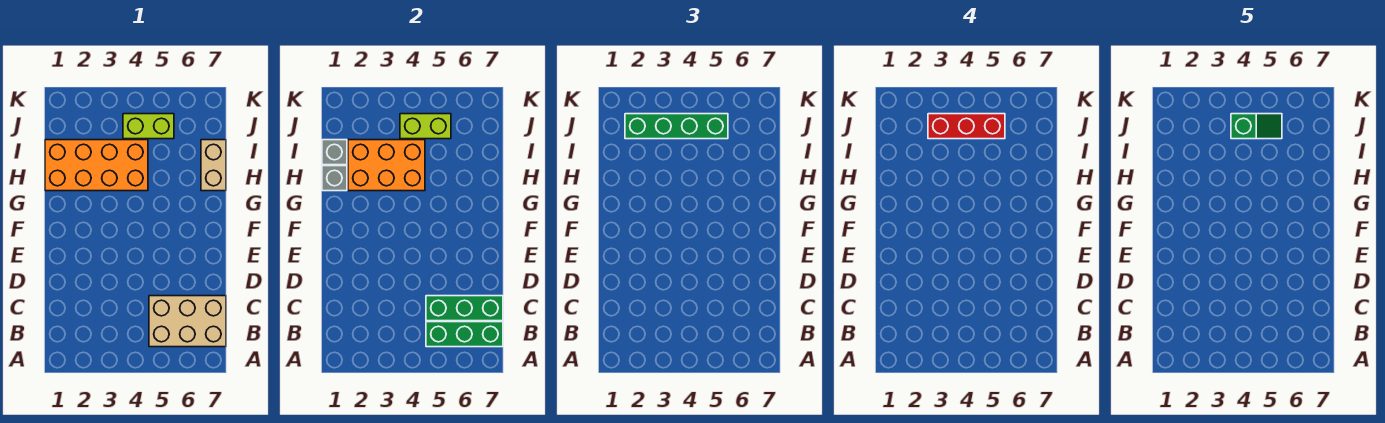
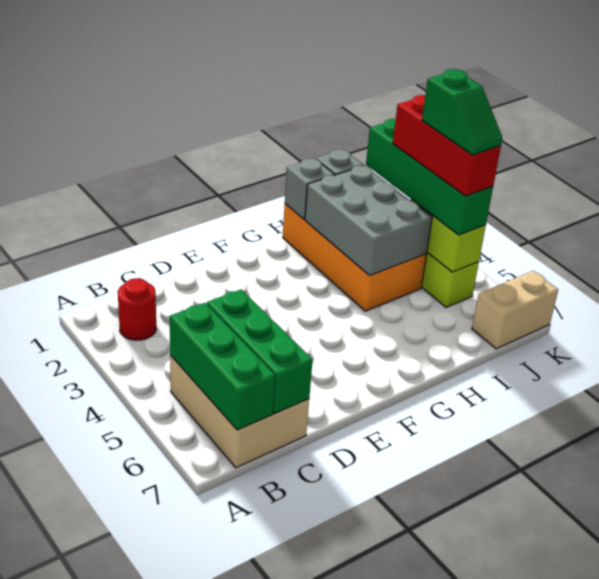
none -> red 1x1 round brick [118,278,156,340]
orange 2x3 brick [348,140,425,191] -> grey 2x3 brick [305,166,432,275]
tan 1x2 brick [201,140,226,191] -> tan 1x2 brick moved to [472,271,558,349]

